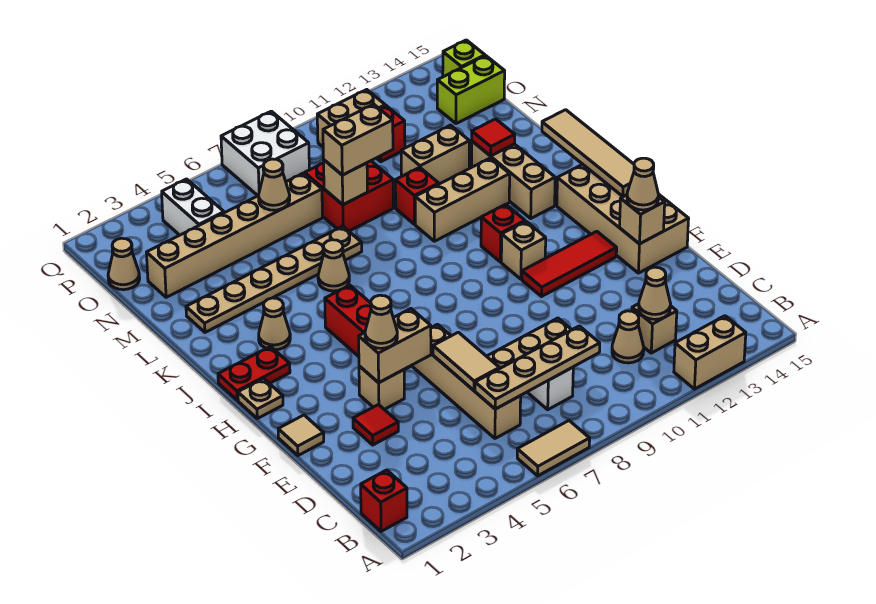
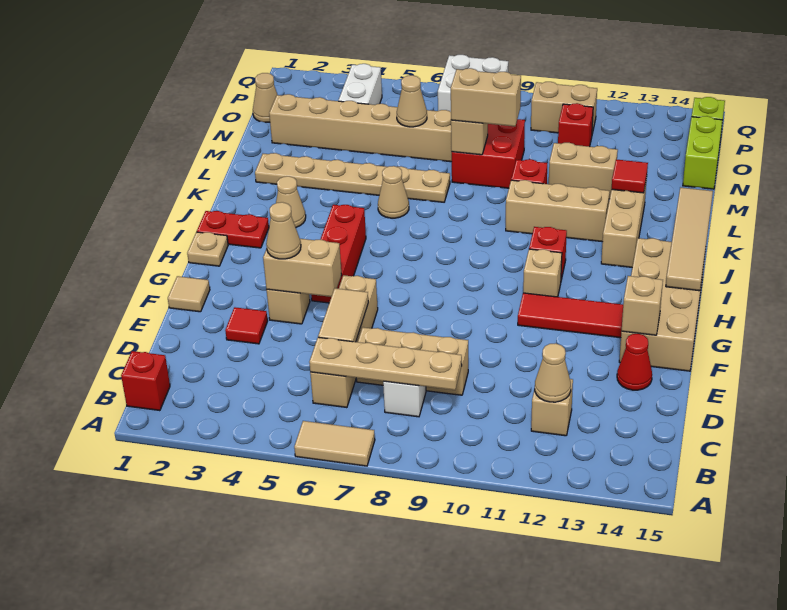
tan 1x2 brick [674,316,746,389] -> none
tan 1x1 cone [612,311,644,363] -> none
none -> red 1x1 cone [617,334,652,390]
tan 1x1 cone [627,158,658,210] -> none
lime 1x2 brick [437,56,505,124] -> lime 1x2 brick turned to [683,116,722,189]

